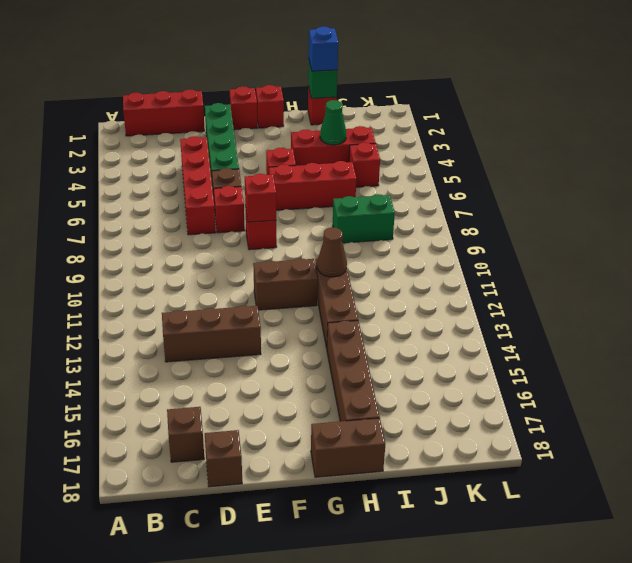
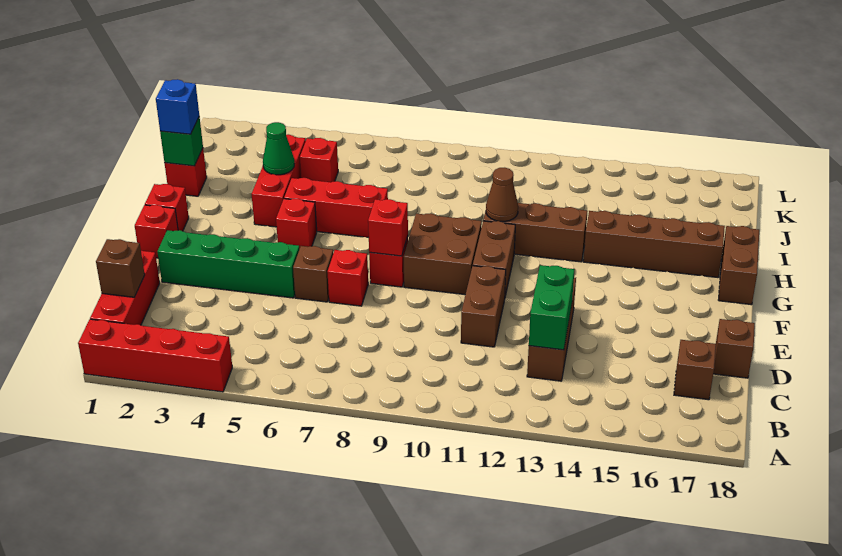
none -> brown 1x1 brick [96,239,145,297]
red 1x4 brick [180,136,216,235] -> red 1x4 brick moved to [78,319,232,392]
none -> brown 1x2 brick [461,266,506,347]
none -> brown 2x2 brick [404,213,482,295]
red 1x3 brick [269,161,356,210] -> red 1x3 brick turned to [284,178,388,237]
green 1x2 brick [333,194,395,243] -> green 1x2 brick moved to [529,265,575,350]

